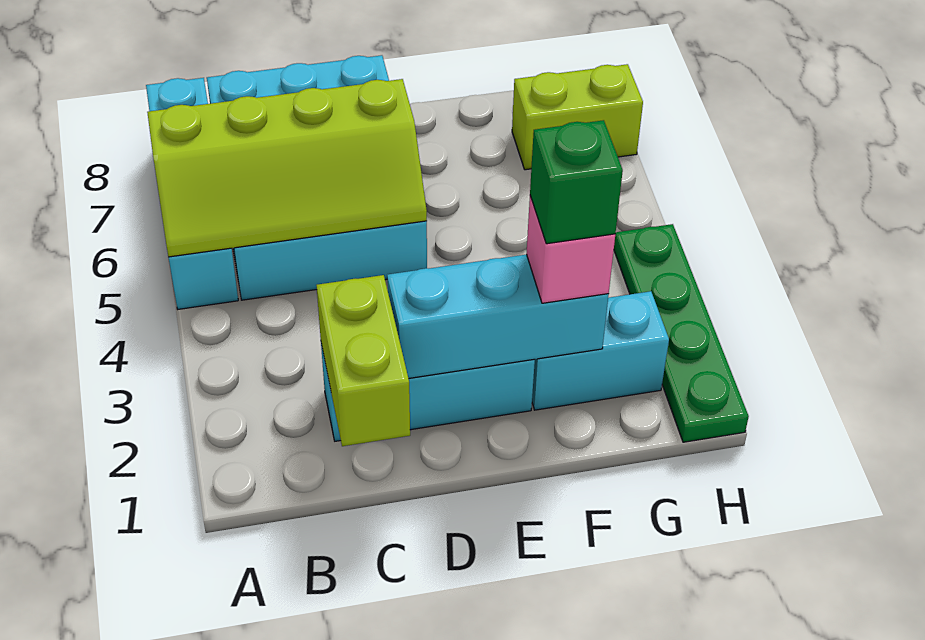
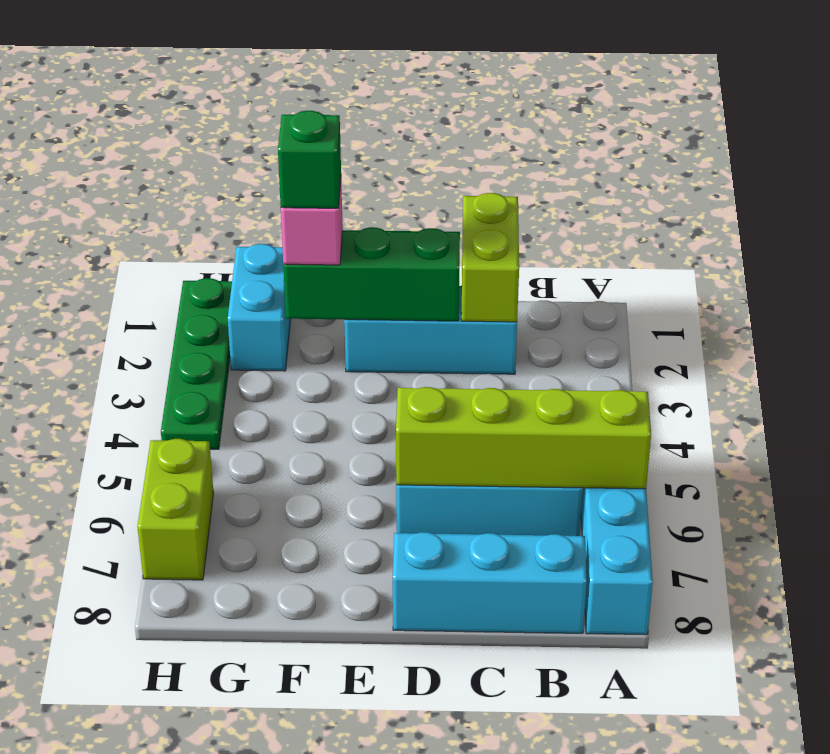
cyan 1x3 brick [387,254,609,378] -> green 1x3 brick [283,227,460,321]
cyan 1x2 brick [532,291,669,410] -> cyan 1x2 brick turned to [228,244,290,371]
lime 1x2 brick [512,64,643,170] -> lime 1x2 brick turned to [137,439,214,580]

